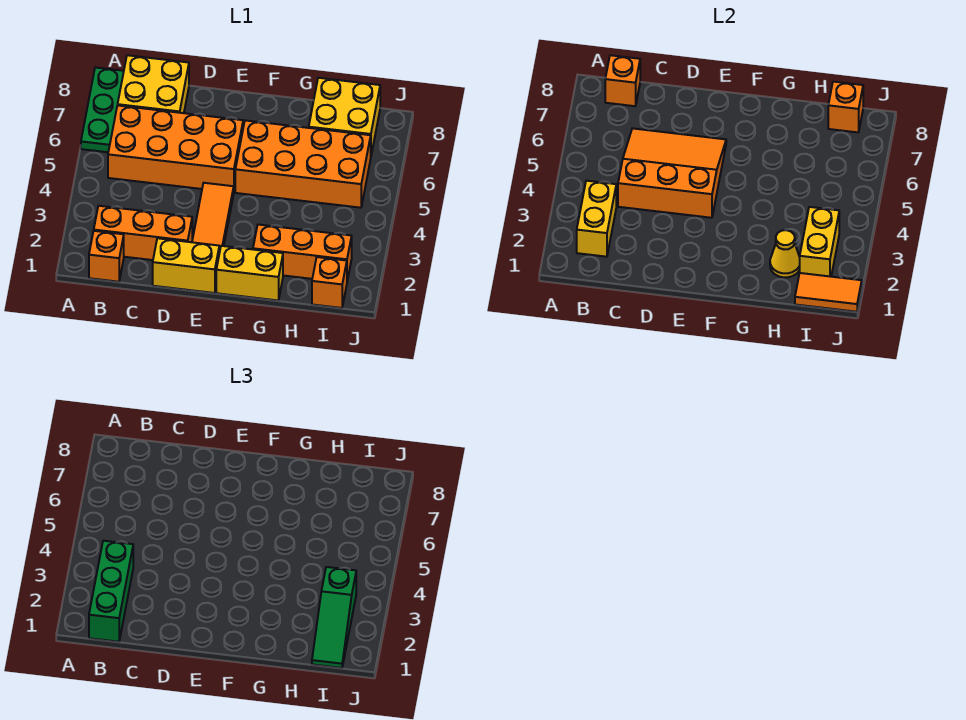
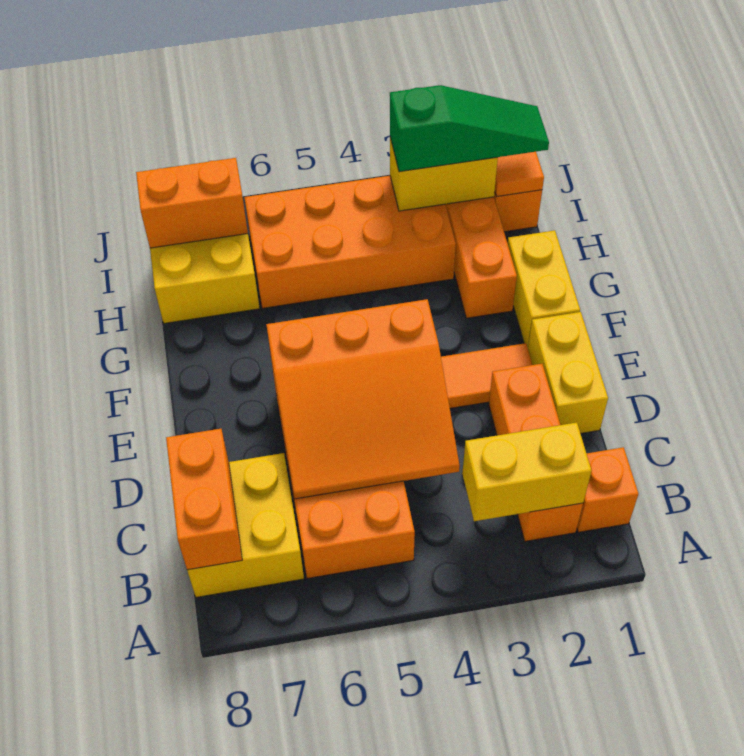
green 1x3 plate [81,67,124,152] -> none
green 1x3 brick [89,541,133,642] -> none
orange 1x1 brick [605,55,640,106] -> orange 1x2 brick [166,429,242,570]
orange 3x3 slope [618,128,726,218] -> orange 3x3 slope turned to [266,299,460,499]
orange 2x4 brick [235,120,371,208] -> orange 2x4 brick turned to [244,176,456,308]
yellow 1x1 cone [770,230,800,277] -> none
orange 1x1 brick [828,82,863,132] -> orange 1x2 brick [136,158,248,248]

